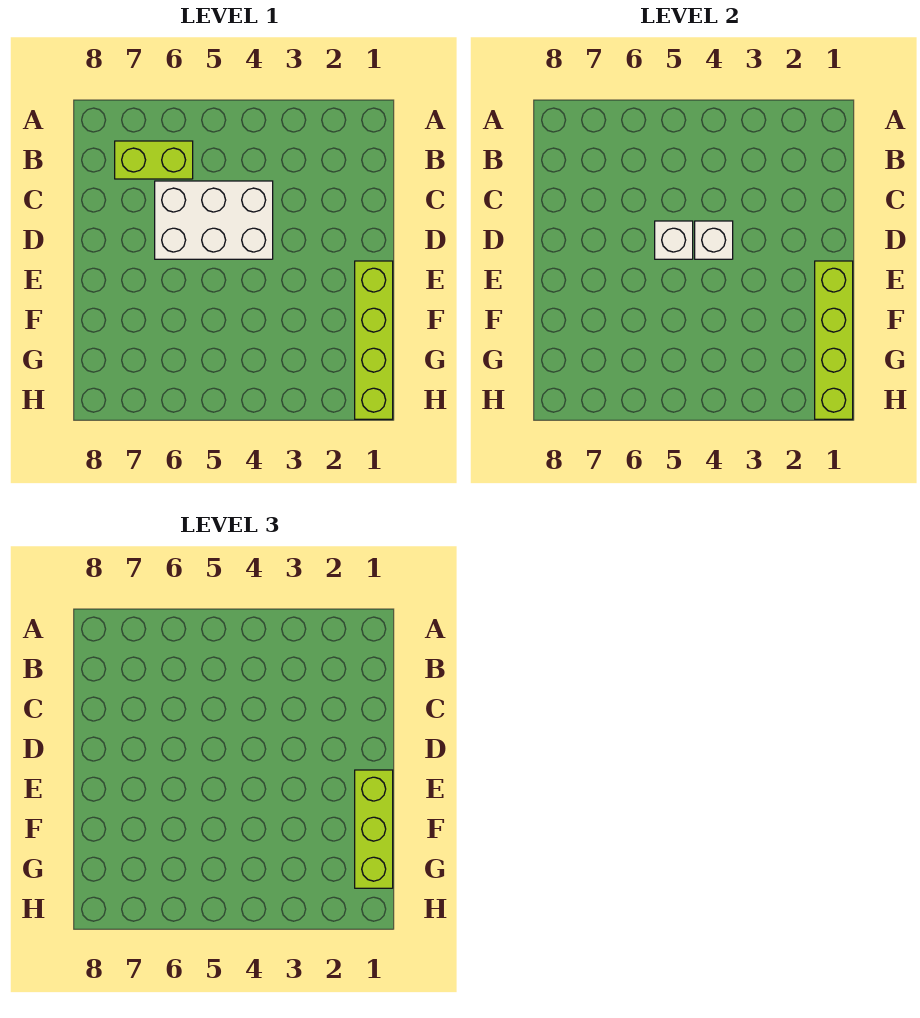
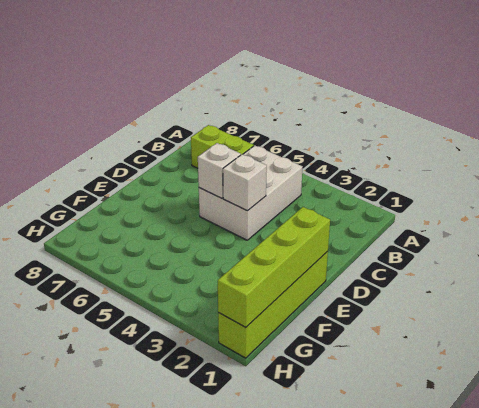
white 2x3 brick [155,181,273,259] -> white 2x3 brick turned to [199,145,302,240]
lime 1x3 brick [355,770,393,888] -> none

